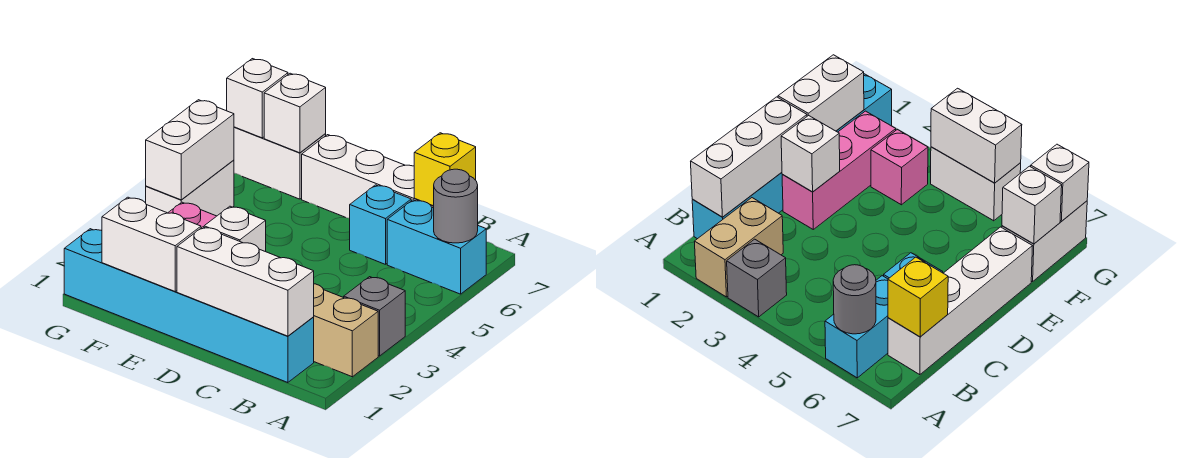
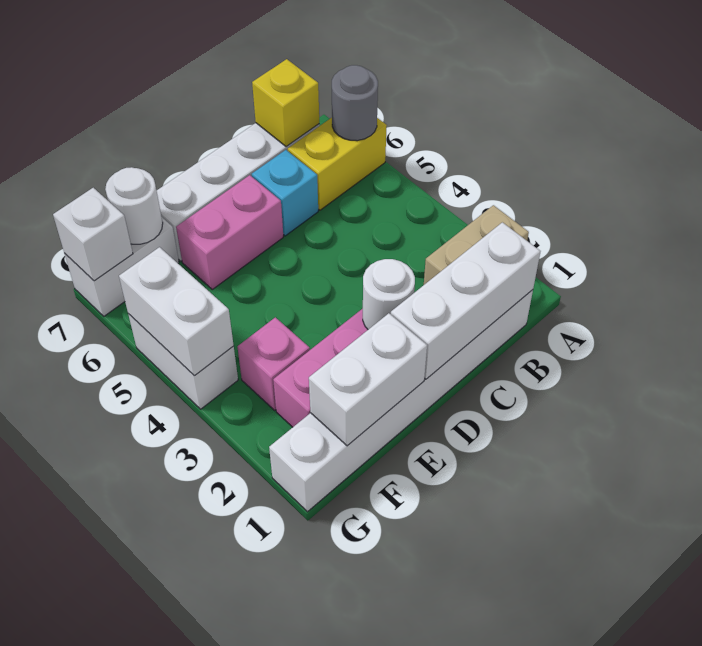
grey 1x1 brick [344,277,405,356] -> none
cyan 1x2 brick [387,200,486,294] -> yellow 1x2 brick [288,118,387,210]
cyan 1x6 brick [64,229,314,383] -> white 1x6 brick [269,290,533,512]
white 1x1 brick [204,206,266,252] -> white 1x1 round brick [363,259,415,329]
none -> pink 1x2 brick [176,175,283,289]
white 1x1 brick [264,73,326,153] -> white 1x1 round brick [105,167,163,244]

